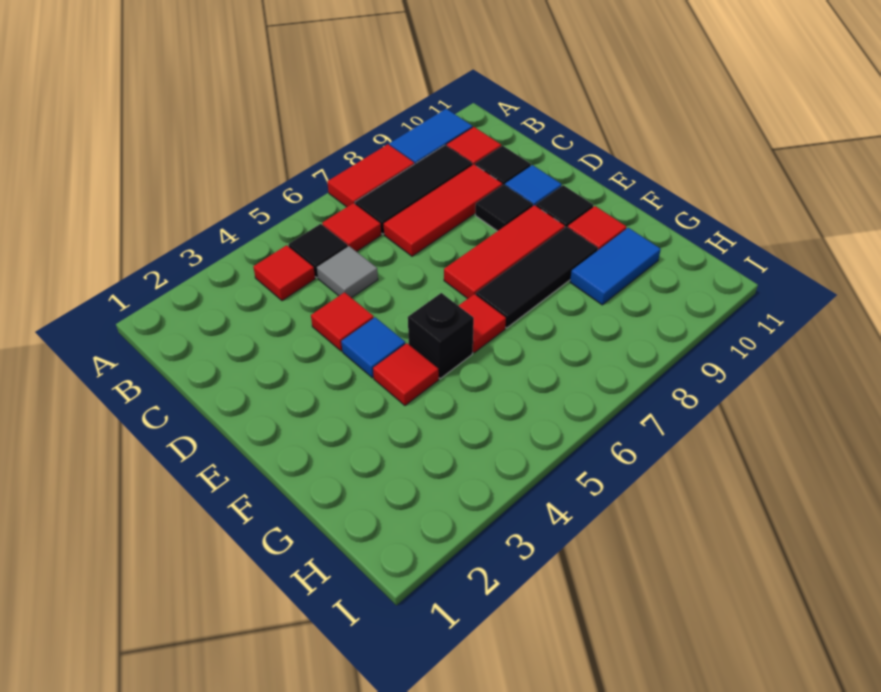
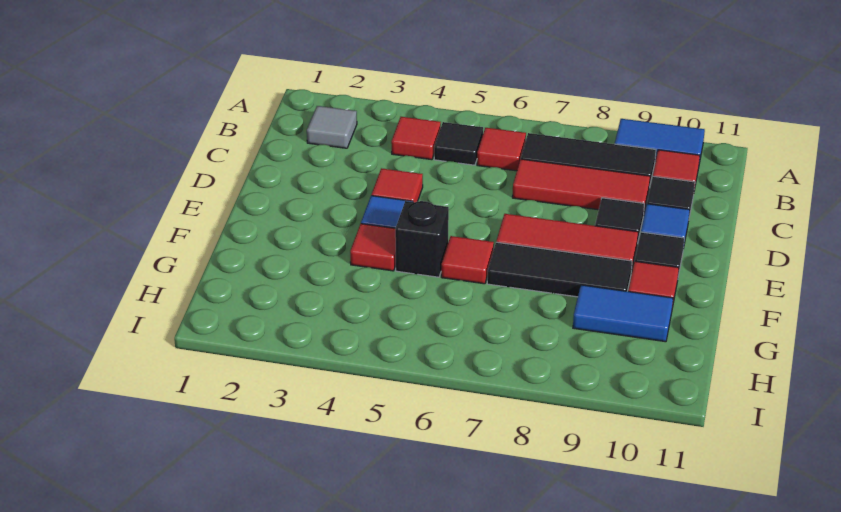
red 1x2 tile [327,144,414,207] -> none
grey 1x1 tile [317,246,378,298] -> grey 1x1 tile moved to [307,106,357,148]

